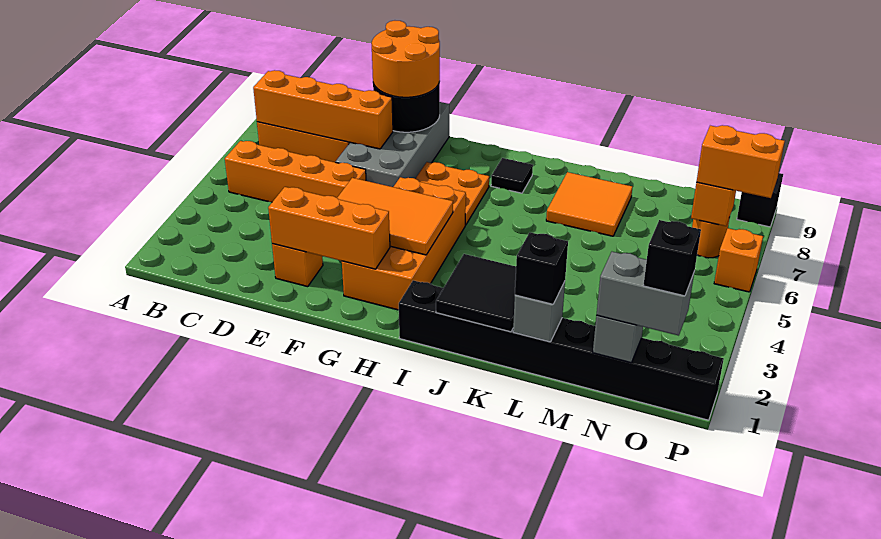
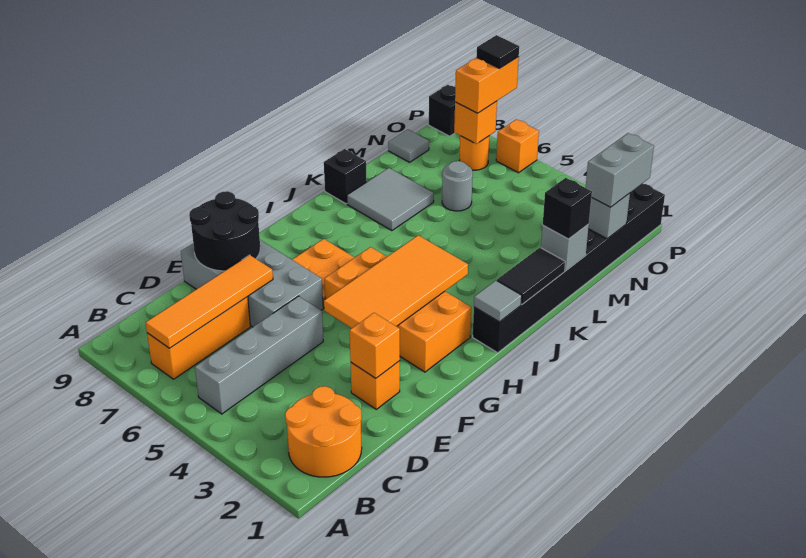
orange 1x4 brick [225,141,366,202] -> grey 1x4 brick [195,296,323,414]
orange 1x4 brick [253,70,393,149] -> orange 1x4 tile [146,255,273,348]
orange 1x3 brick [268,187,390,269] -> orange 1x1 brick [350,313,400,378]
orange 2x2 round brick [372,21,440,97] -> orange 2x2 round brick moved to [285,386,362,477]
orange 2x3 tile [337,178,453,255] -> orange 2x4 tile [324,235,468,328]
none -> grey 1x1 tile [474,281,522,322]
black 1x1 tile [491,158,533,193] -> black 1x1 tile moved to [477,35,519,68]
black 2x2 tile [436,254,516,332] -> black 1x2 tile [497,248,565,304]
orange 2x2 tile [546,172,632,236] -> grey 2x2 tile [347,168,434,231]
none -> grey 1x1 round brick [442,161,473,211]
none -> grey 1x1 tile [388,129,429,162]
black 1x1 brick [643,220,701,296] -> black 1x1 brick moved to [324,149,367,204]

